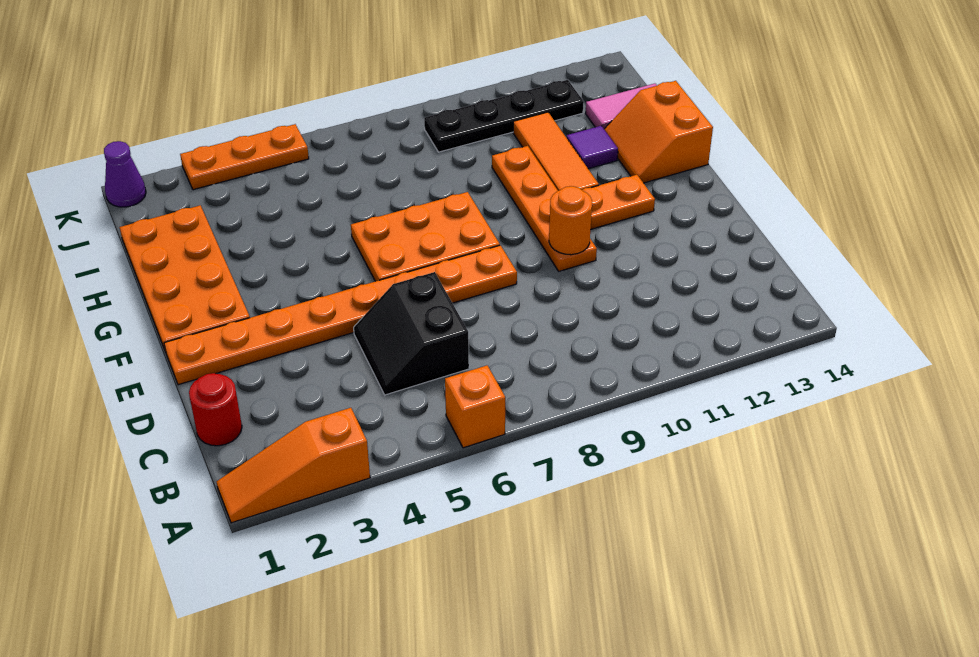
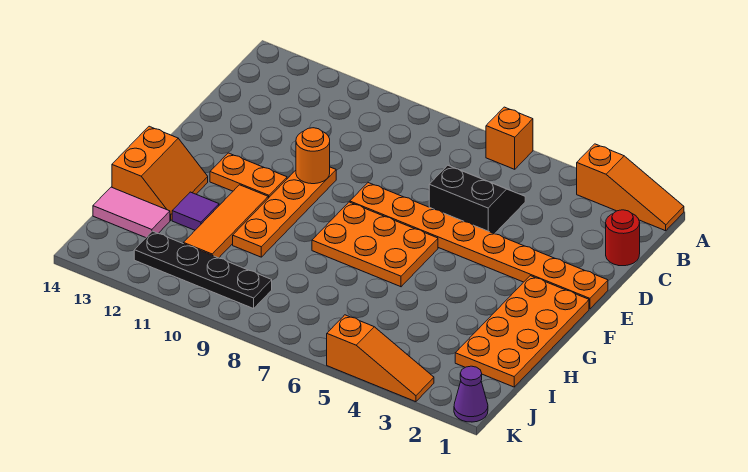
black 2x2 slope [354,272,469,395] -> black 2x2 slope turned to [429,165,525,234]
orange 1x3 plate [180,124,309,190] -> orange 1x3 slope [327,315,434,402]

